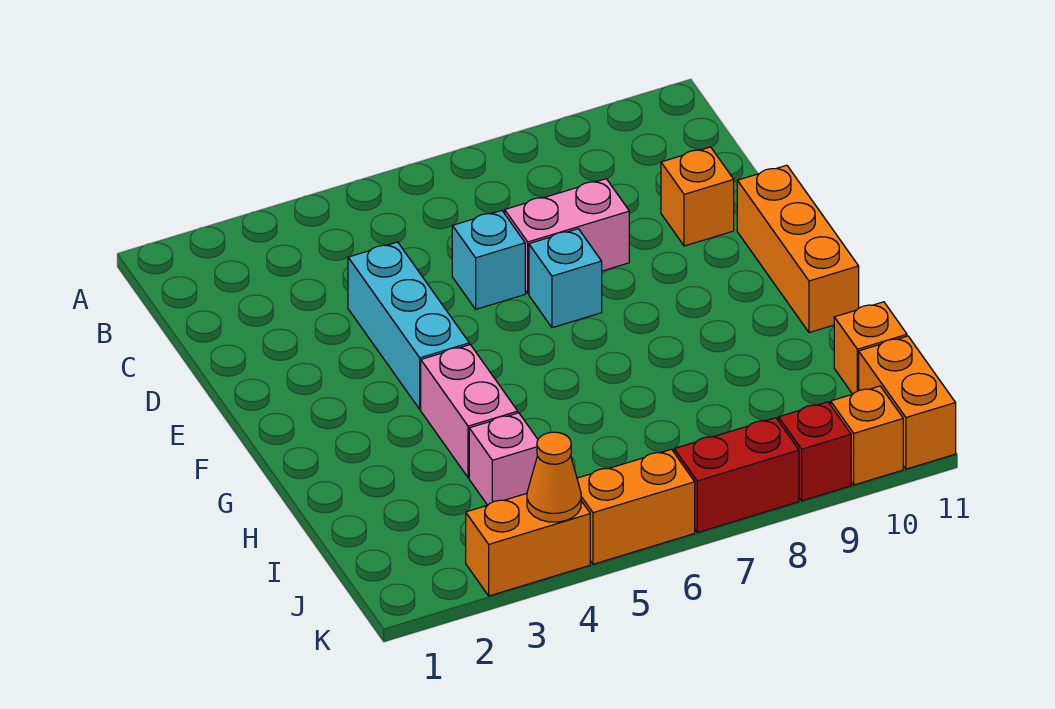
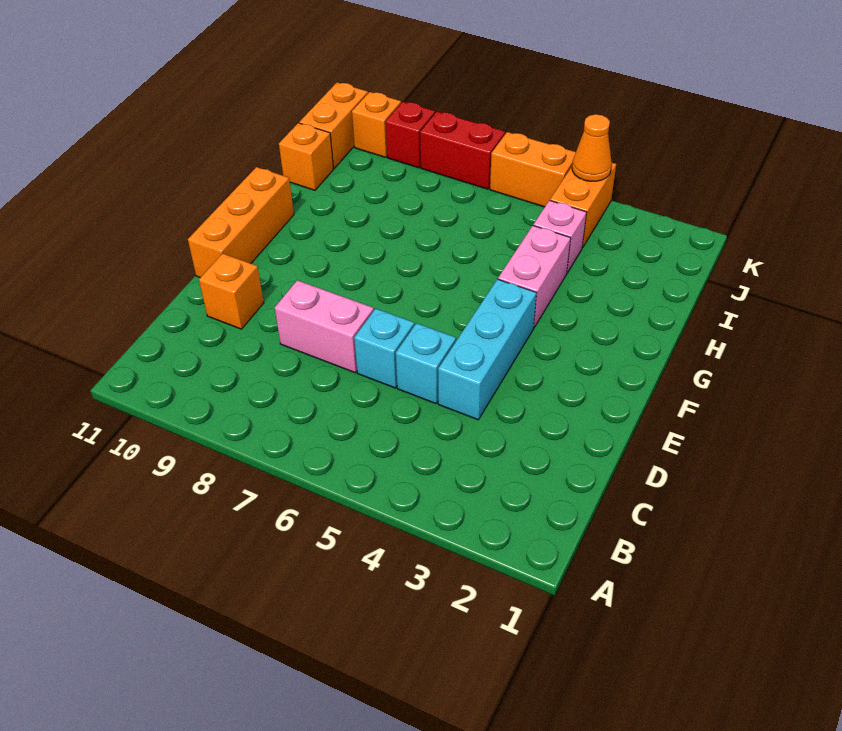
cyan 1x1 brick [529,229,602,328] -> cyan 1x1 brick moved to [396,323,456,404]
orange 1x2 brick [466,493,590,596] -> orange 1x2 brick turned to [550,163,616,247]

